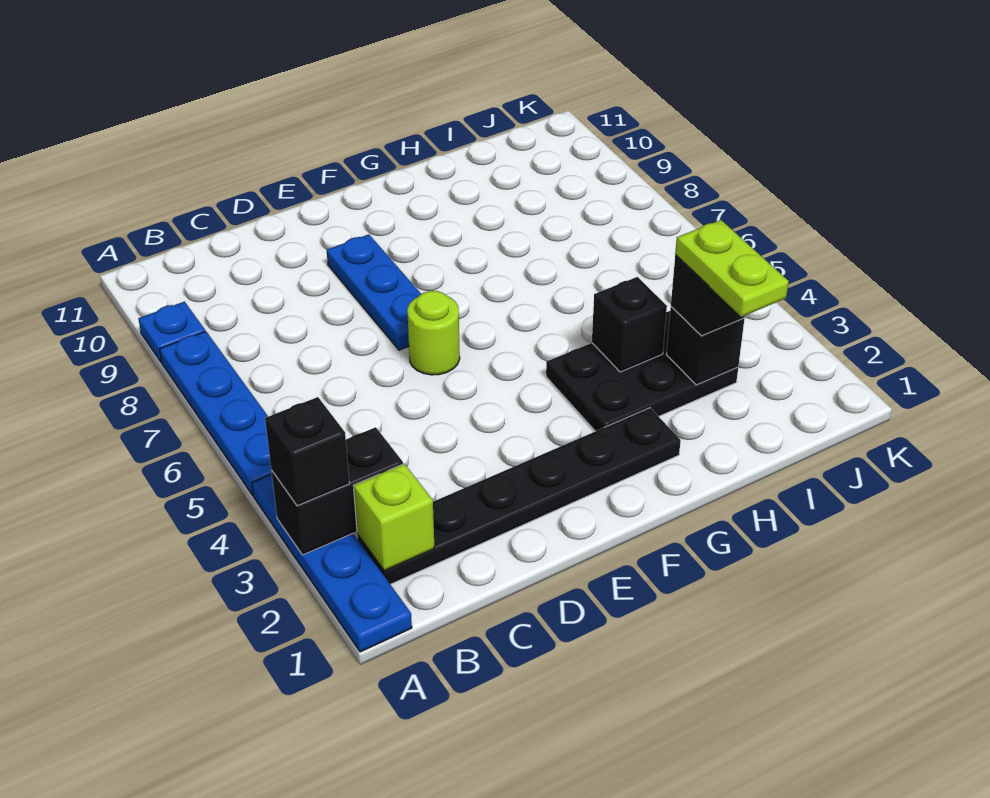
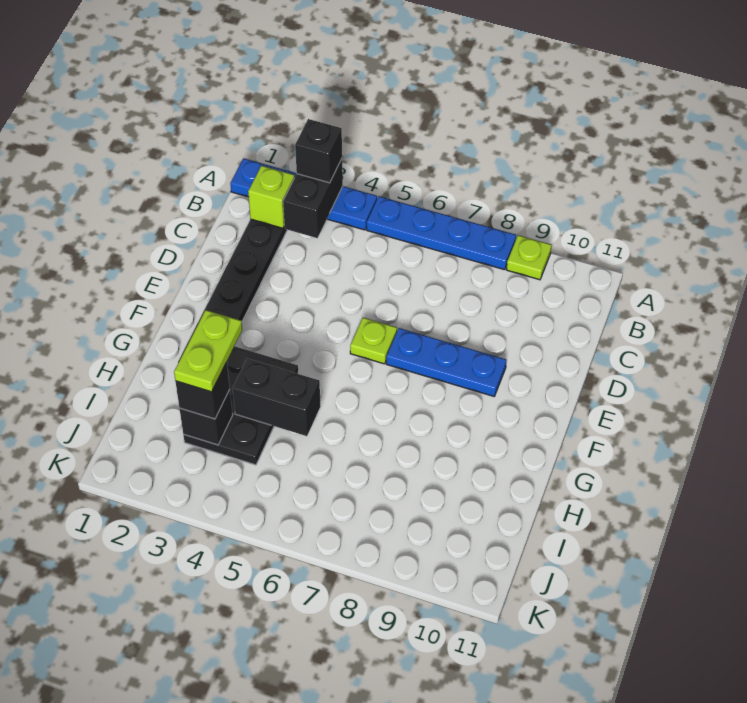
blue 1x1 plate [138,302,205,362] -> lime 1x1 plate [506,235,552,280]
lime 1x1 round brick [407,291,460,375] -> lime 1x1 plate [350,318,397,364]
black 1x1 brick [592,277,667,372] -> black 1x2 brick [232,359,321,436]
lime 1x2 plate [675,220,789,317] -> lime 1x2 plate turned to [174,310,242,392]

